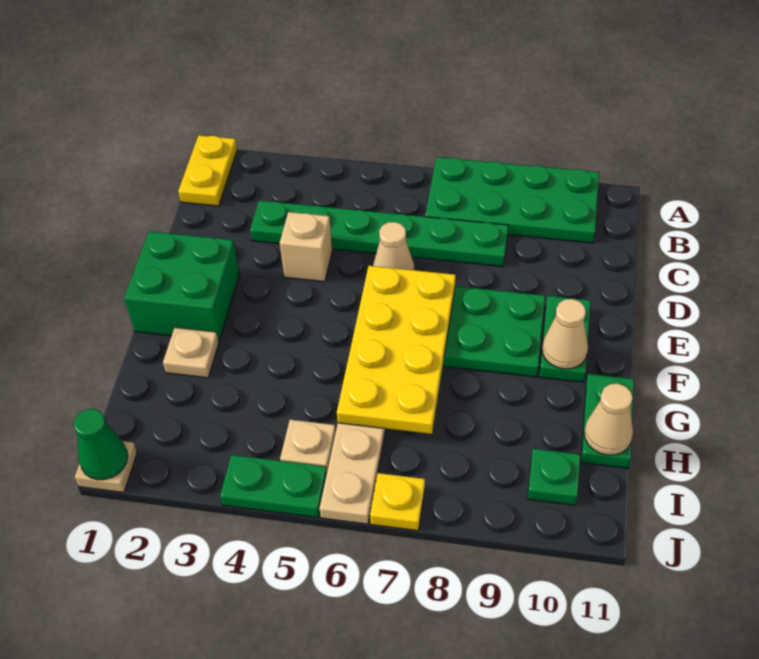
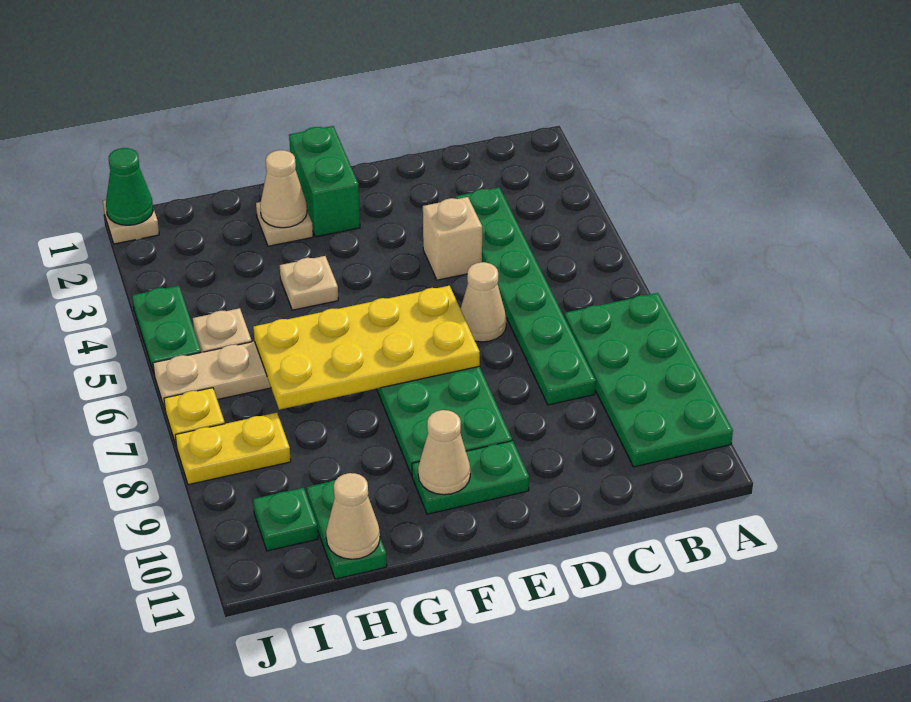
yellow 1x2 plate [178,135,237,206] -> yellow 1x2 plate moved to [175,413,291,485]
green 2x2 brick [124,231,240,341] -> green 1x2 brick [289,126,360,237]
none -> tan 1x1 cone [260,150,307,228]
none -> tan 1x1 plate [280,256,338,310]
green 1x2 plate [581,374,634,468] -> green 1x2 plate turned to [307,480,387,579]

